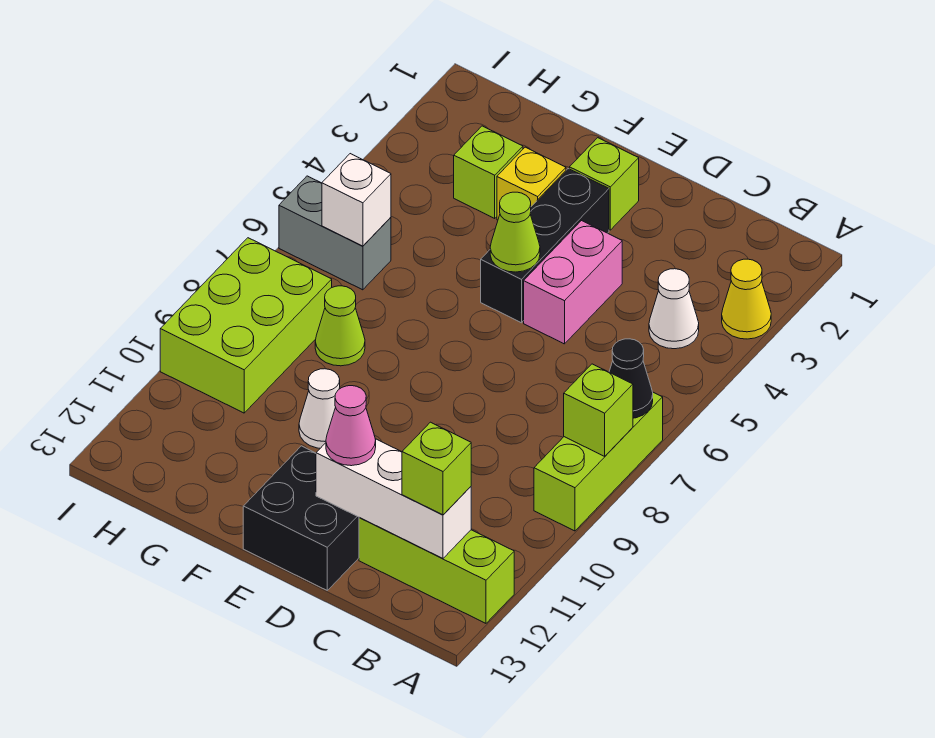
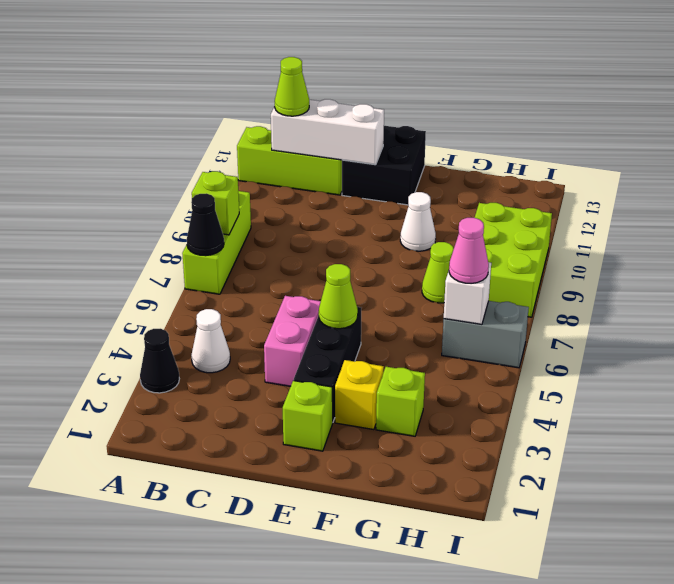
yellow 1x1 cone [722,259,771,339] -> black 1x1 cone [140,329,179,393]
lime 1x1 brick [402,422,471,515] -> lime 1x1 cone [275,57,309,116]
pink 1x1 cone [326,386,376,466] -> pink 1x1 cone moved to [449,218,489,283]

